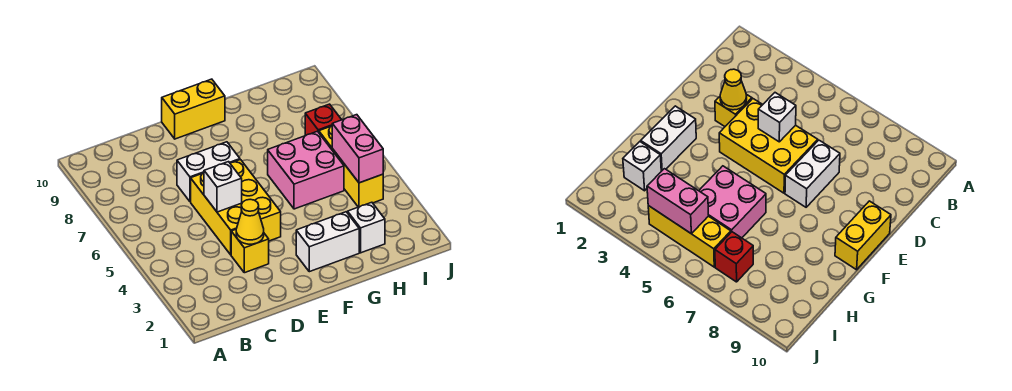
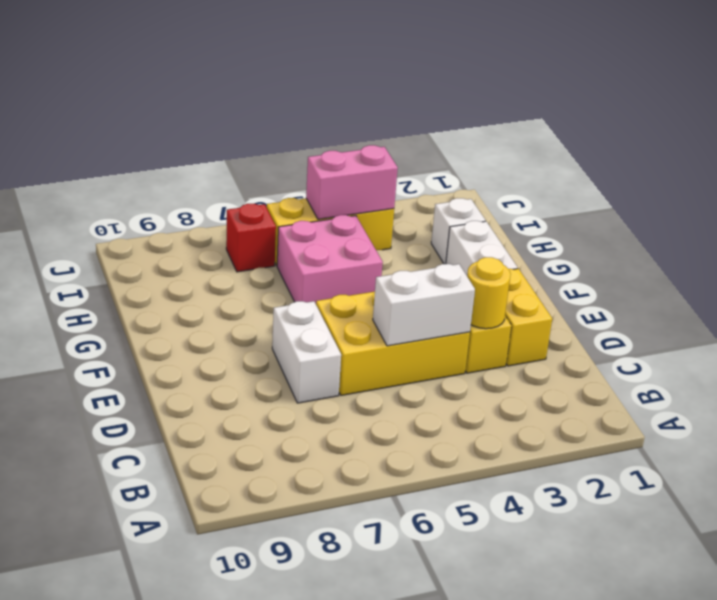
yellow 1x1 cone [236,199,264,244] -> yellow 1x1 round brick [467,257,511,329]
white 1x1 brick [204,162,242,212] -> white 1x2 brick [373,264,475,346]
yellow 1x2 brick [162,79,225,139] -> yellow 1x2 brick moved to [505,269,552,366]

